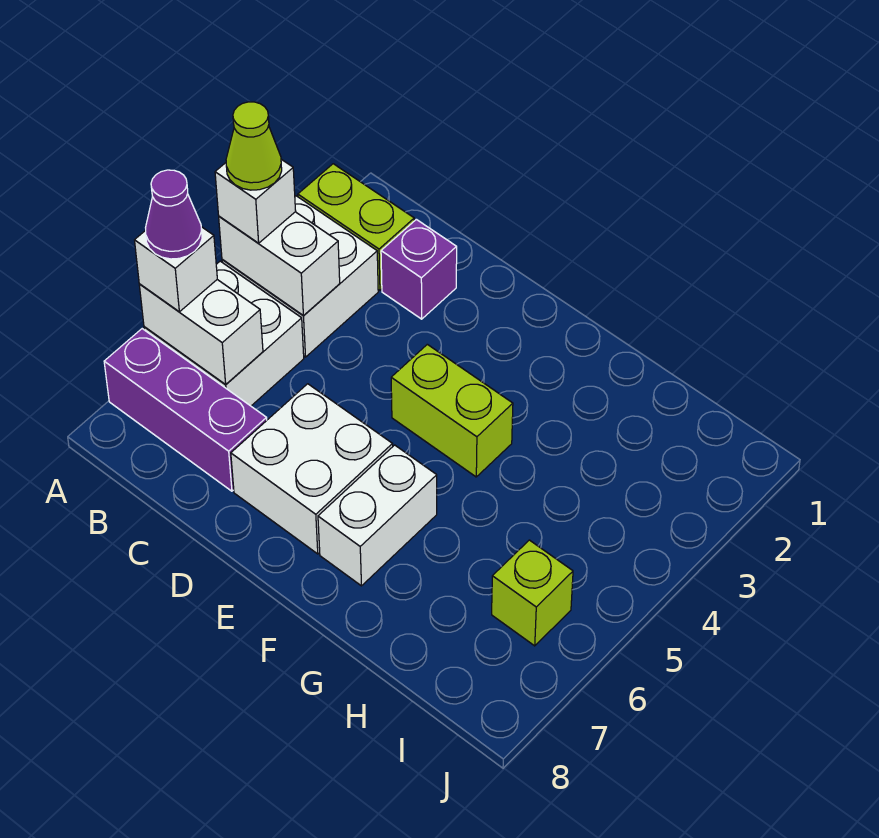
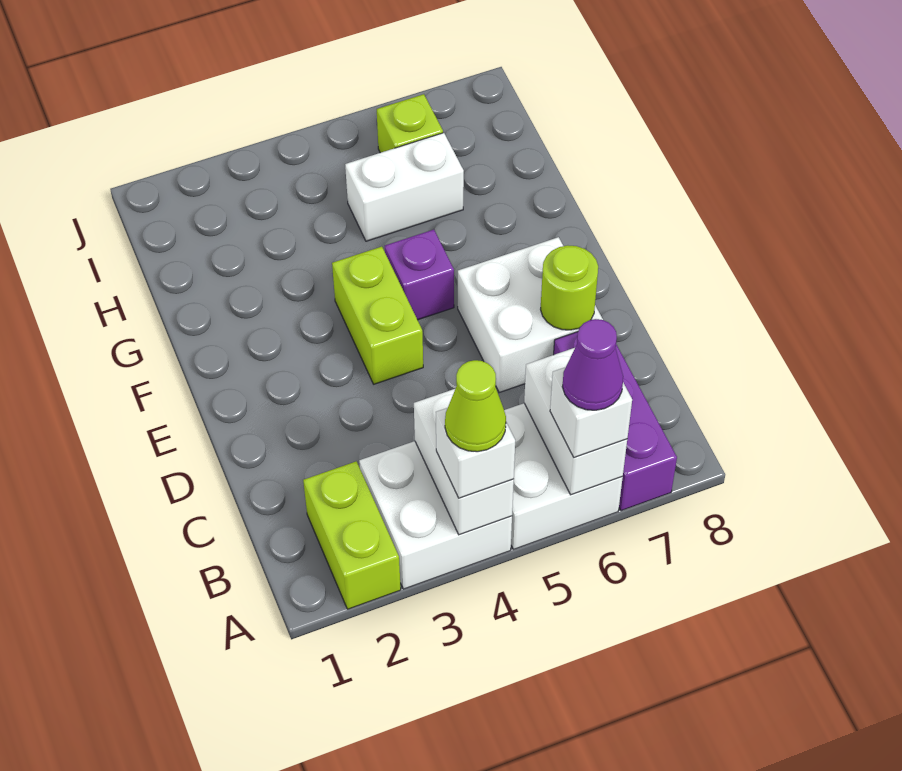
purple 1x1 brick [381,219,457,319] -> purple 1x1 brick moved to [385,230,454,320]
none -> lime 1x1 round brick [541,245,598,330]
white 1x2 brick [318,445,437,586] -> white 1x2 brick moved to [345,133,464,241]

